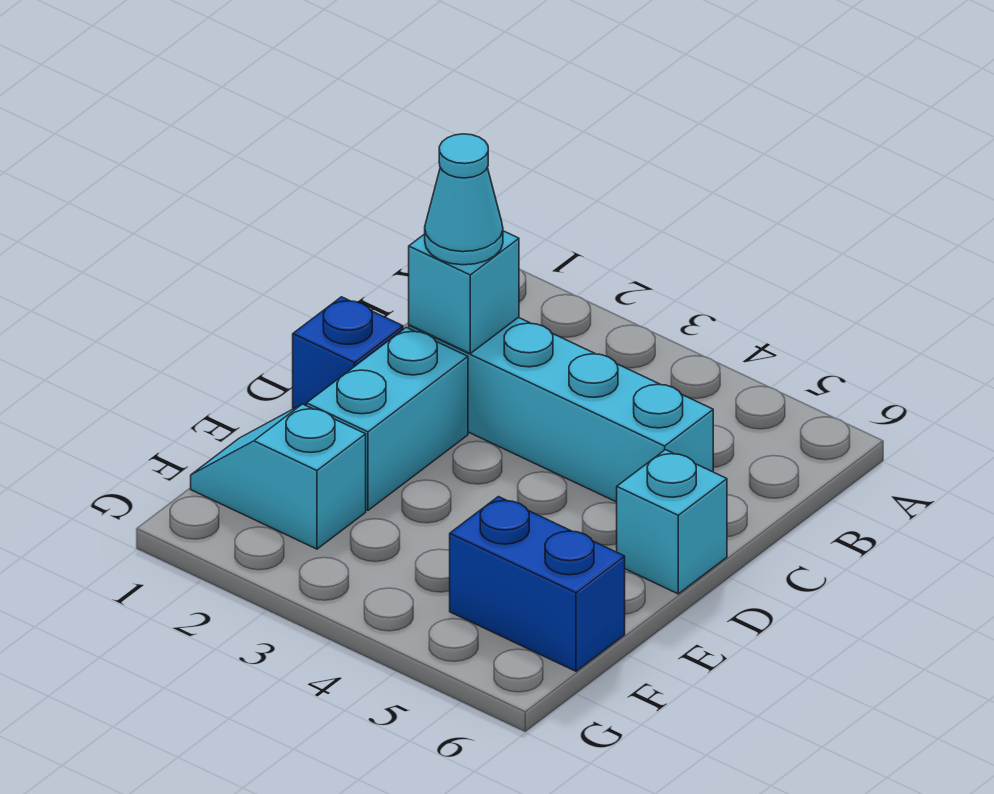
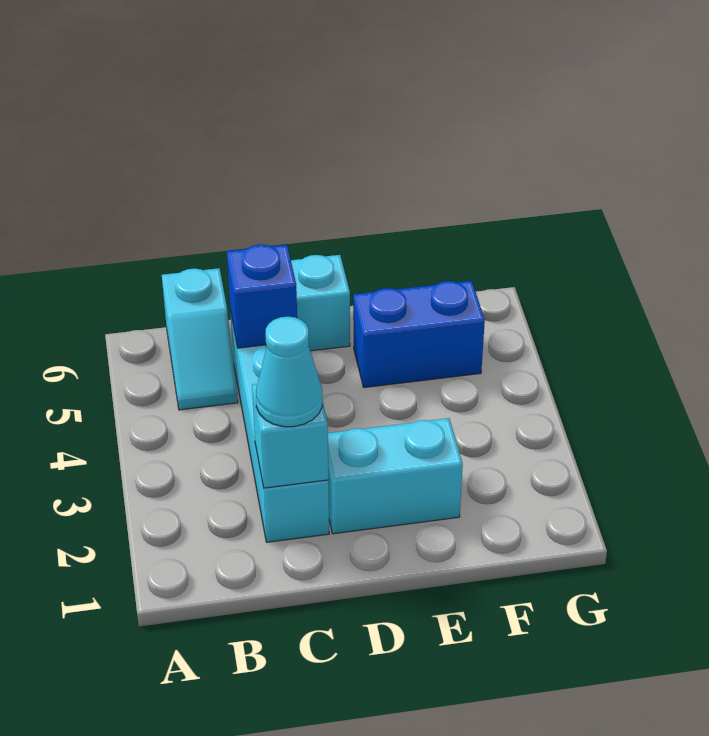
blue 1x1 brick [293,297,403,409] -> blue 1x1 brick moved to [227,245,297,348]
cyan 1x2 slope [191,404,366,549] -> cyan 1x2 slope moved to [162,268,238,410]
blue 1x2 brick [450,497,625,671] -> blue 1x2 brick turned to [353,281,485,388]

